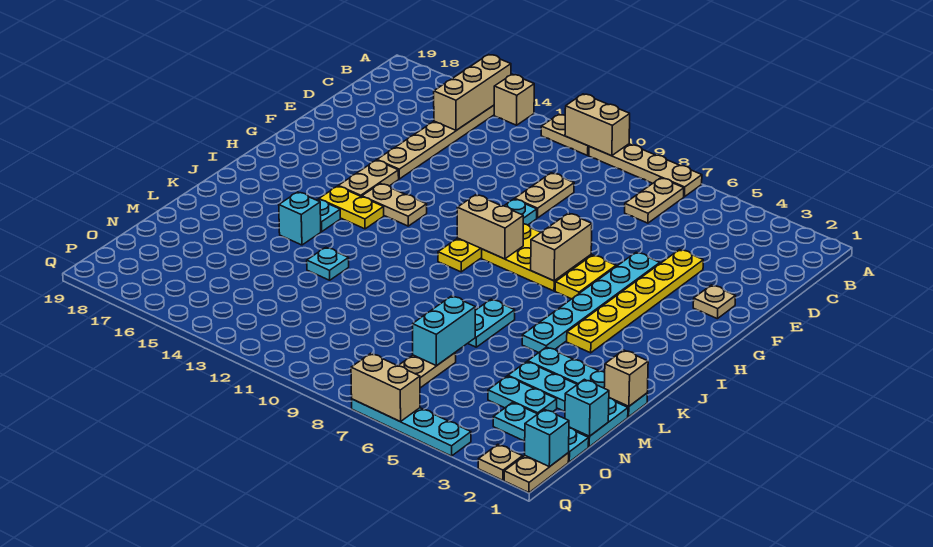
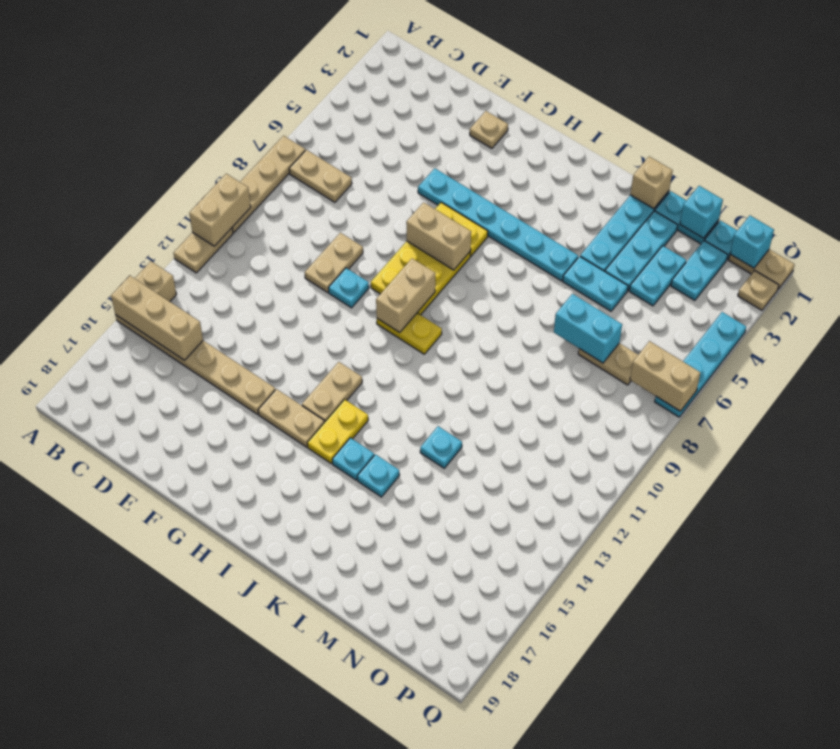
tan 1x2 plate [515,173,574,218] -> tan 1x2 plate turned to [305,233,363,292]
yellow 1x6 plate [567,249,703,353] -> none
cyan 1x2 plate [468,299,515,347] -> cyan 1x2 plate moved to [563,256,628,311]
cyan 1x1 brick [279,192,321,245] -> cyan 1x1 plate [357,454,399,497]
tan 1x2 brick [351,353,420,422] -> tan 1x2 brick turned to [630,341,700,411]

